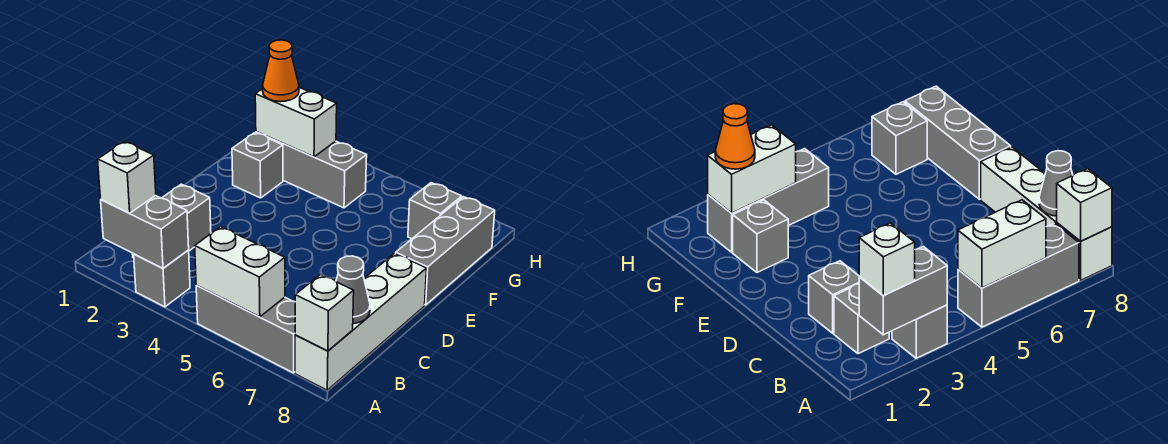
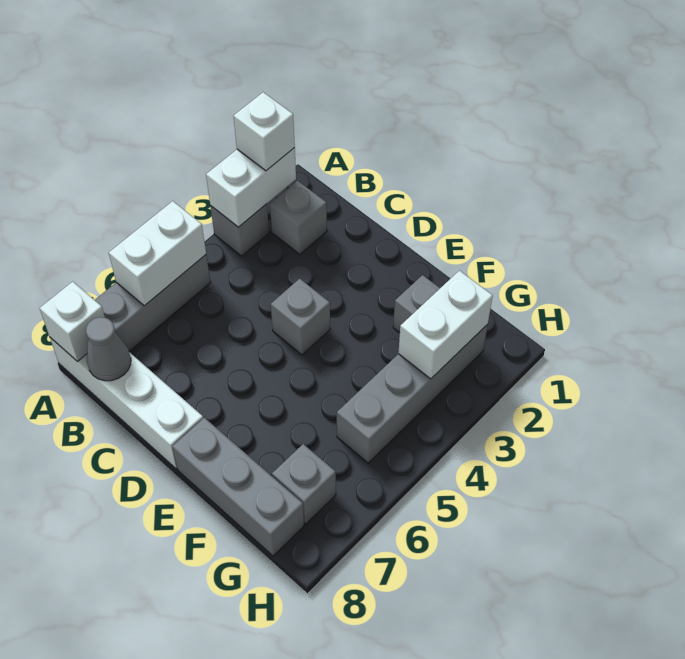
grey 1x2 brick [101,195,189,268] -> white 1x2 brick [206,148,296,227]
grey 1x1 brick [162,184,211,251] -> grey 1x1 brick moved to [271,279,330,355]
grey 1x3 brick [256,132,367,208] -> grey 1x4 brick [337,324,488,463]
orange 1x1 cone [263,40,299,102] -> none

